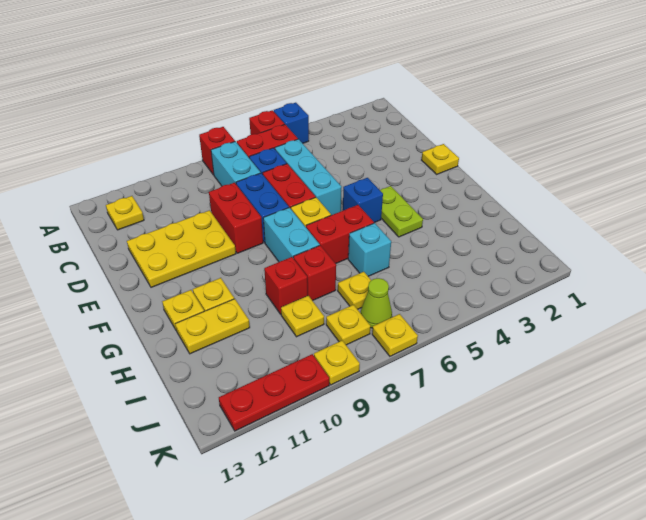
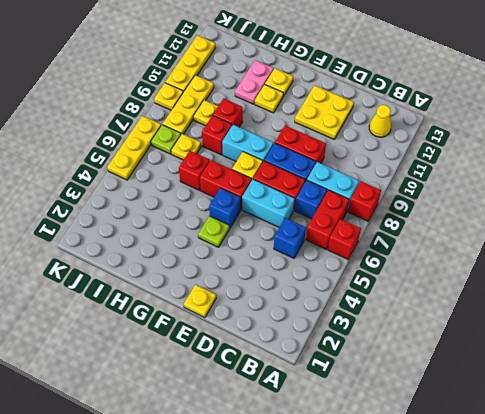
blue 1x1 brick [274,103,309,143] -> blue 1x1 brick moved to [274,218,306,258]
yellow 1x1 plate [106,196,144,230] -> yellow 1x1 cone [369,105,391,137]
cyan 1x3 brick [275,139,341,215] -> cyan 1x2 brick [242,179,295,227]
yellow 2x3 plate [127,210,236,287] -> yellow 2x2 plate [295,85,354,139]
lime 1x2 plate [380,186,423,237] -> lime 1x1 plate [198,216,229,247]
red 1x2 brick [306,205,374,264] -> red 1x2 brick turned to [200,160,252,209]
cyan 1x1 brick [348,223,391,276] -> red 1x1 brick [179,151,210,190]
yellow 1x2 plate [175,299,250,354] -> pink 1x2 plate [235,60,274,104]
lime 1x1 cone [361,278,392,328] -> lime 1x1 plate [151,125,181,154]
yellow 1x1 plate [326,305,371,345] -> yellow 1x3 plate [163,75,214,134]
yellow 1x1 plate [372,314,418,356] -> yellow 1x3 plate [107,116,161,180]
red 1x3 plate [219,354,329,431] -> yellow 1x3 plate [165,35,215,92]

